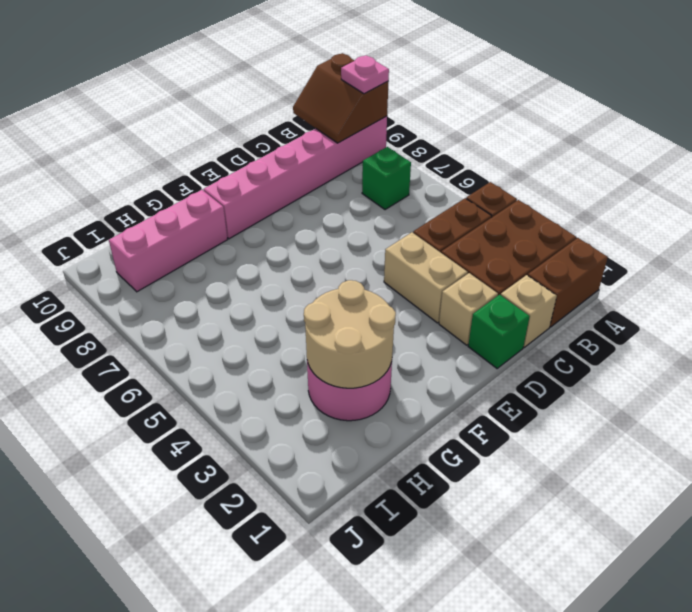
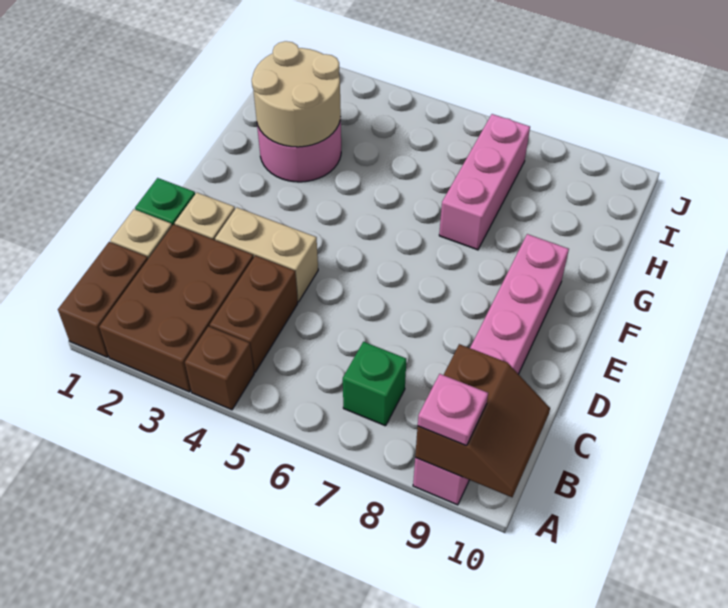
brown 2x2 slope [293,53,388,143] -> brown 2x2 slope turned to [415,344,550,497]
pink 1x3 brick [109,190,228,292] -> pink 1x3 brick moved to [439,114,530,250]

